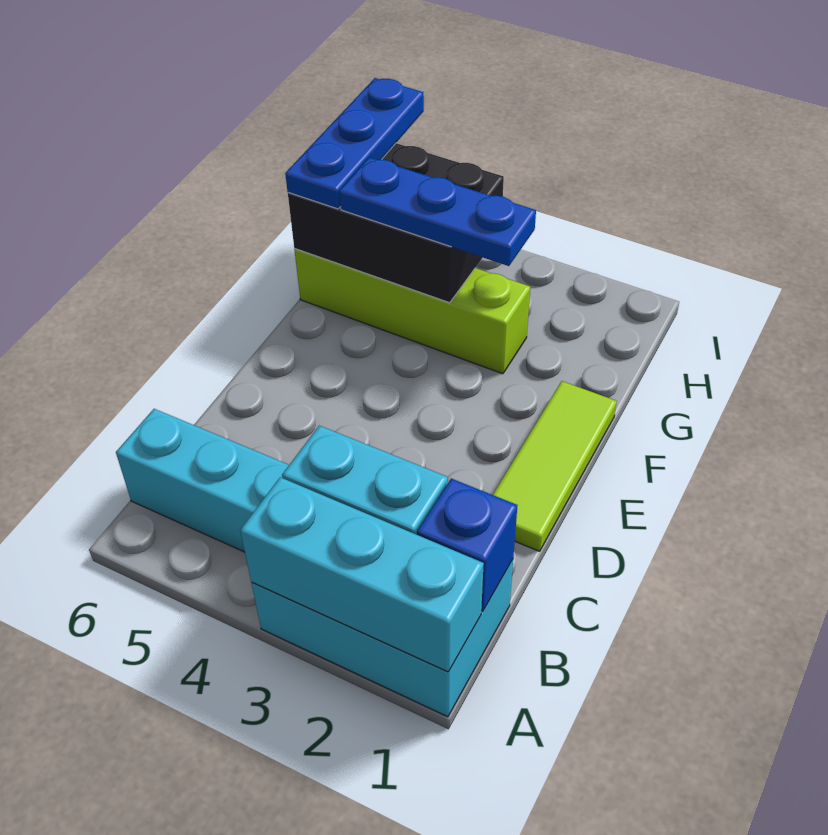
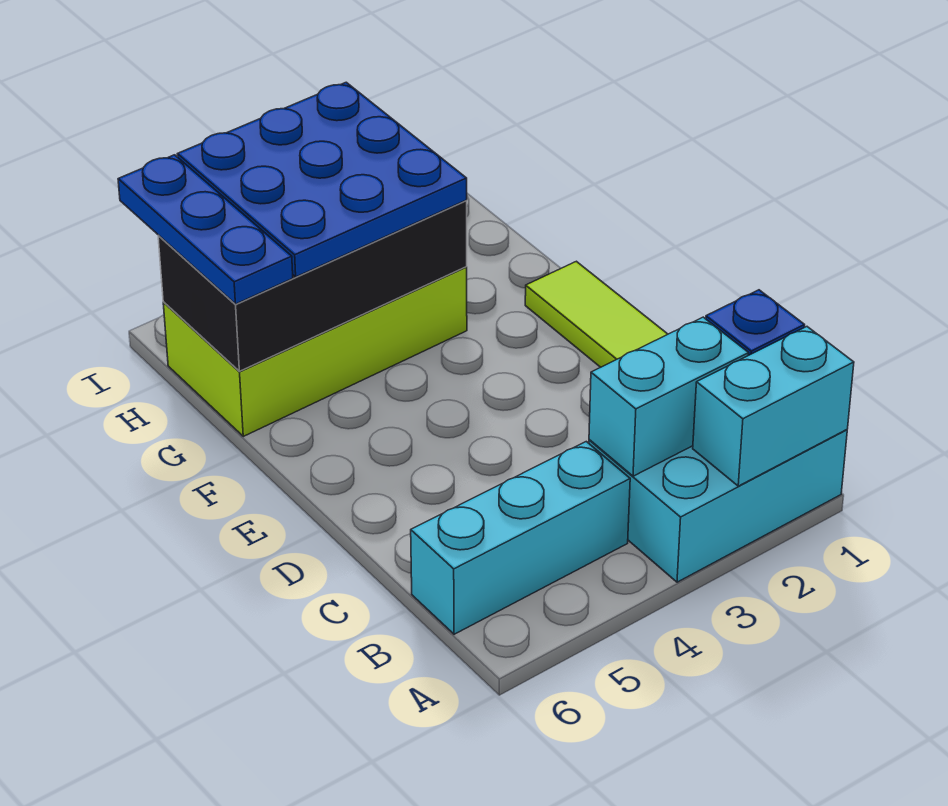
cyan 1x3 brick [240,477,484,672] -> cyan 1x2 brick [693,327,854,486]
lime 1x4 brick [294,249,530,374] -> lime 2x4 brick [163,267,467,436]
blue 1x3 plate [339,157,536,266] -> blue 3x3 plate [178,82,467,277]
black 2x3 brick [288,143,504,303] -> black 2x4 brick [158,201,467,371]

